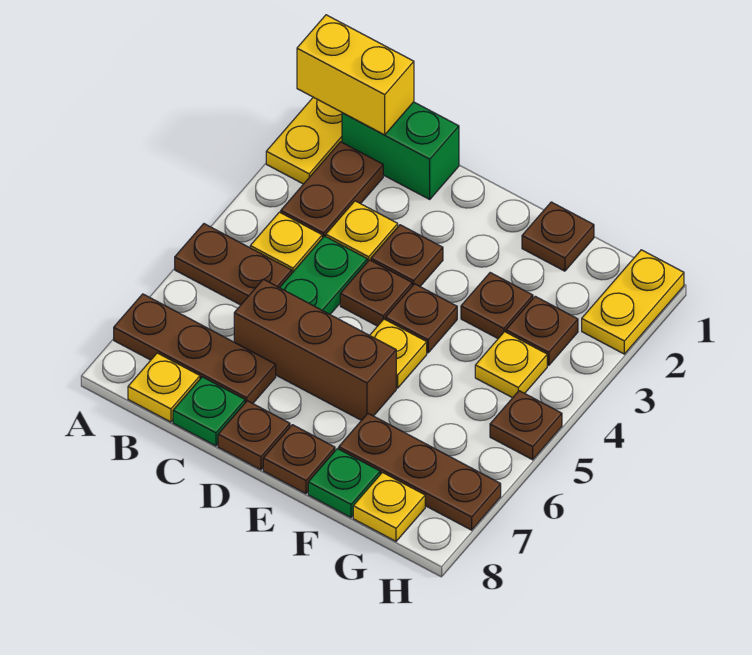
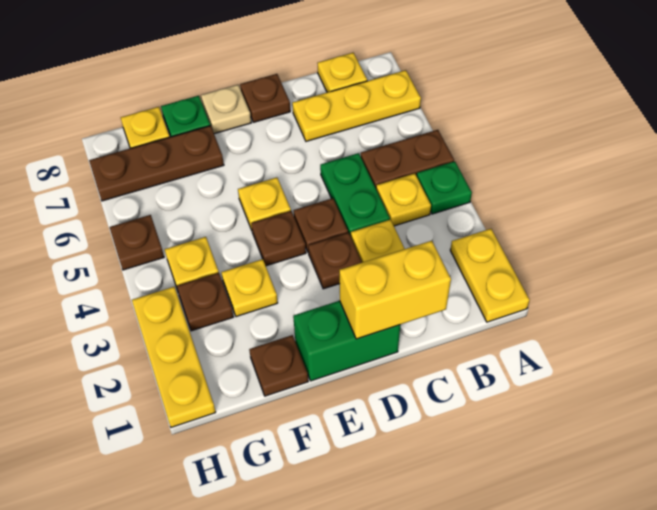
yellow 1x2 brick [297,15,414,135] -> yellow 1x2 brick moved to [339,241,451,339]
brown 1x3 plate [114,294,276,403] -> yellow 1x3 plate [292,70,421,141]
green 1x2 brick [342,102,459,199] -> green 1x2 brick moved to [293,301,400,381]
brown 1x2 plate [281,142,383,238] -> none
brown 1x3 brick [234,279,396,420] -> none
green 1x1 plate [173,377,245,446] -> green 1x1 plate moved to [417,161,472,214]
brown 1x1 plate [263,425,335,494] -> tan 1x1 plate [201,85,251,134]
brown 1x1 plate [461,273,533,338] -> yellow 1x1 plate [221,259,278,317]
yellow 1x2 plate [582,250,684,354] -> yellow 1x3 plate [132,287,216,427]

